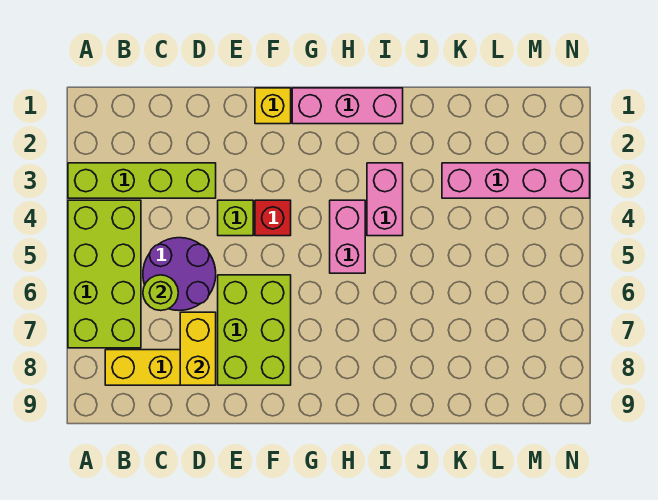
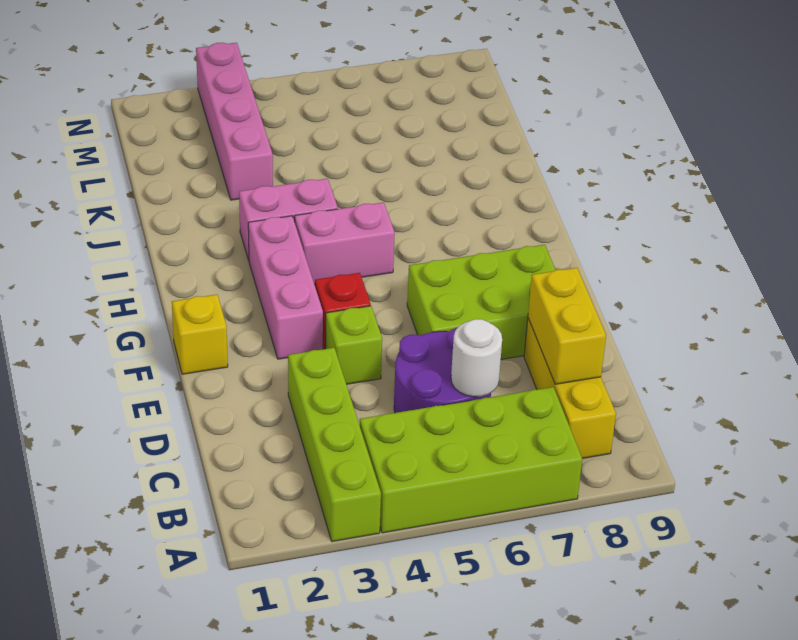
lime 1x1 round brick [143,275,178,311] -> white 1x1 round brick [451,319,502,397]
yellow 1x2 brick [180,312,216,385] -> yellow 1x2 brick turned to [528,268,606,384]
pink 1x3 brick [292,88,403,124] -> pink 1x3 brick moved to [248,216,323,359]

